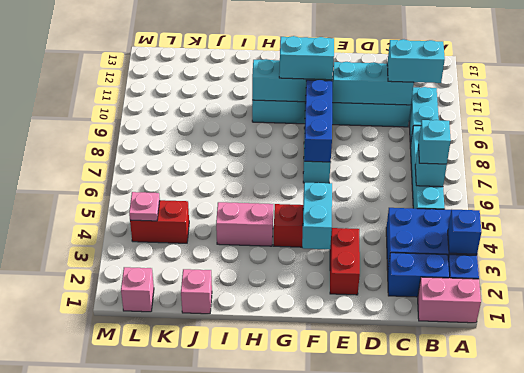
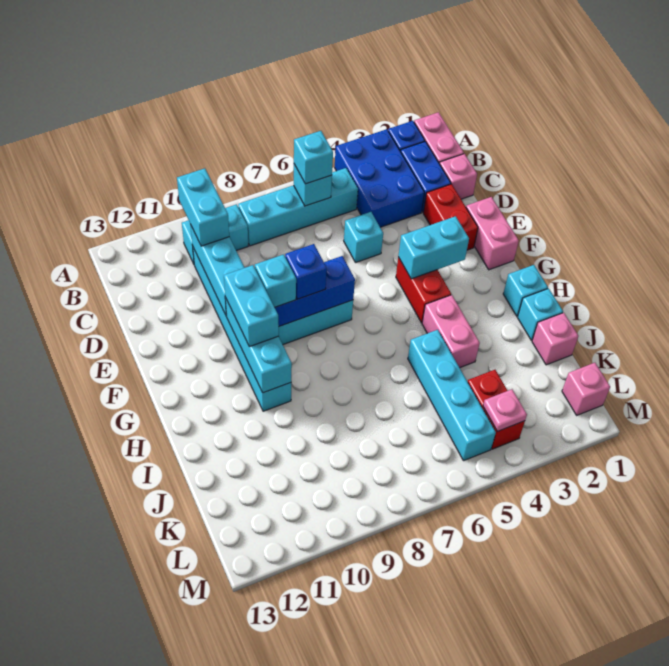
blue 1x1 brick [448,209,481,254] -> blue 1x1 brick moved to [285,244,327,299]
none -> pink 1x1 brick [440,154,477,199]
none -> cyan 1x1 brick [344,212,383,263]
none -> pink 1x2 brick [466,197,519,270]
red 1x2 brick [330,228,360,295] -> red 1x2 brick turned to [423,184,478,250]
none -> cyan 1x1 brick [255,254,296,307]
none -> cyan 1x1 brick [503,265,548,316]
none -> cyan 1x1 brick [518,288,563,340]
none -> cyan 1x4 brick [408,330,496,460]

